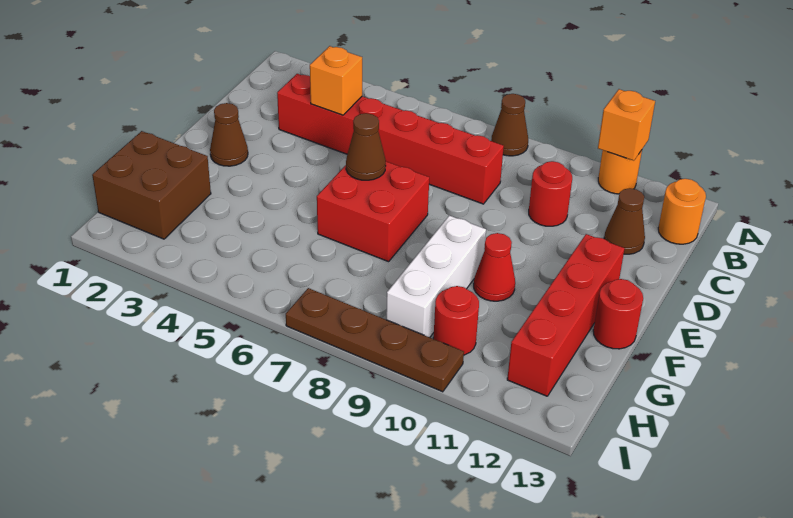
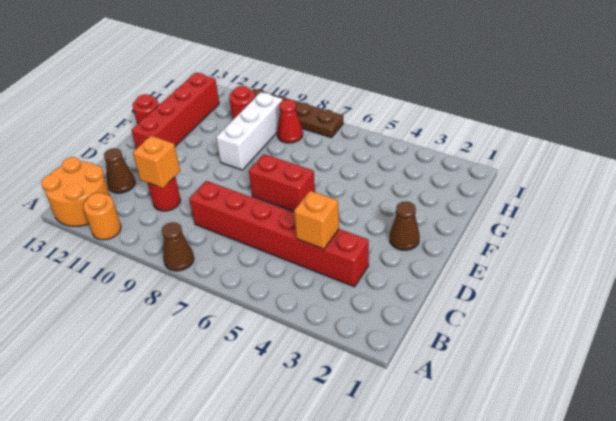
orange 1x1 brick [598,89,655,161] -> orange 1x1 brick moved to [133,136,180,188]
orange 1x1 round brick [658,179,706,244] -> orange 2x2 round brick [41,157,110,226]
red 2x2 brick [317,162,429,262] -> red 1x2 brick [249,154,315,211]
brown 1x1 cone [346,113,386,180] -> none
red 1x1 cone [474,233,515,301] -> red 1x1 cone moved to [277,100,303,143]
brown 2x2 brick [92,131,211,239] -> none

